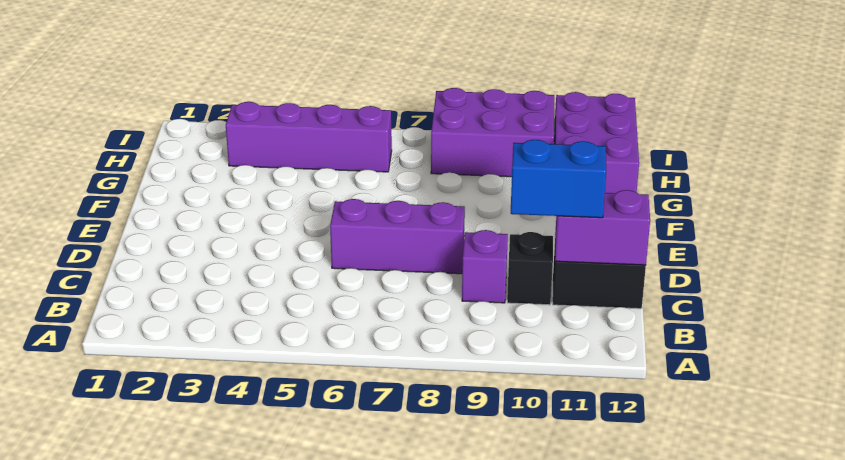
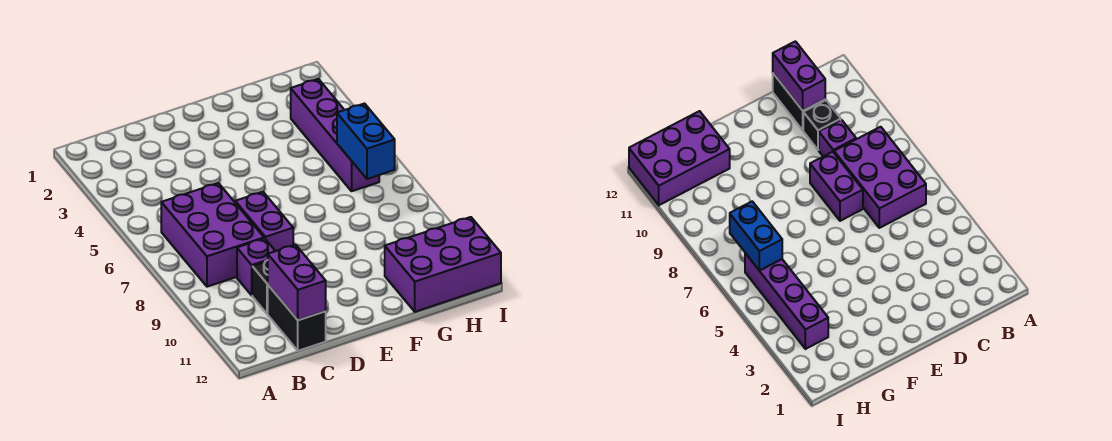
blue 1x2 brick [511,140,606,218] -> blue 1x2 brick moved to [337,104,395,179]
purple 1x3 brick [330,199,465,274] -> purple 1x2 brick [235,192,293,251]
purple 2x3 brick [431,88,554,177] -> purple 2x3 brick moved to [161,183,264,287]

